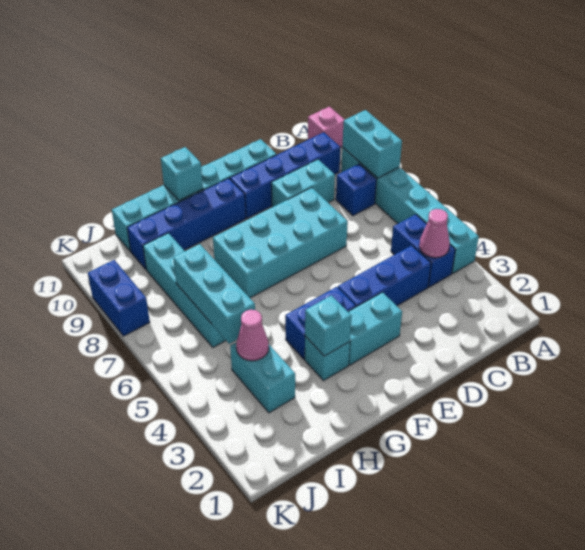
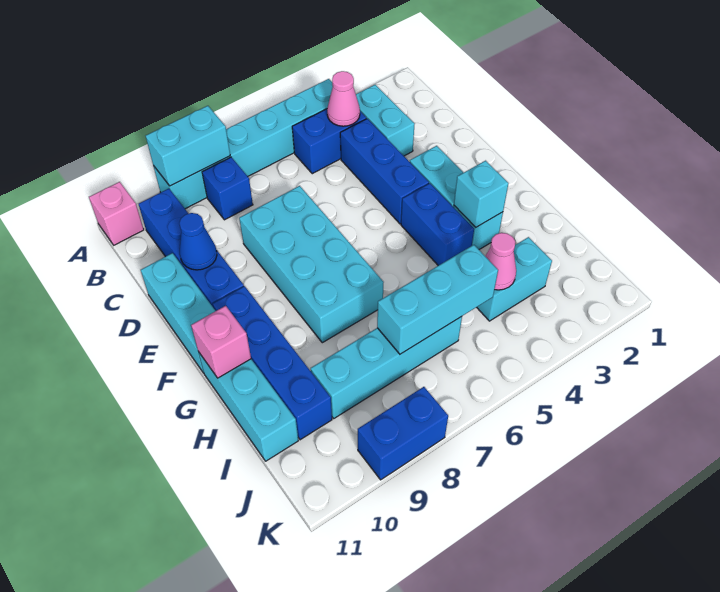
cyan 1x2 brick [271,159,335,207] -> cyan 1x2 brick moved to [356,85,414,156]
none -> blue 1x1 cone [179,213,217,270]
cyan 1x1 brick [161,147,203,201] -> pink 1x1 brick [191,306,251,378]

